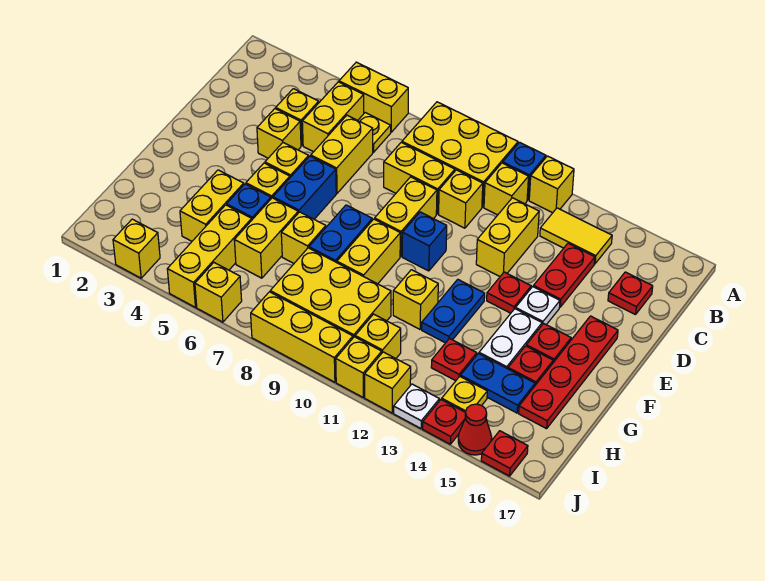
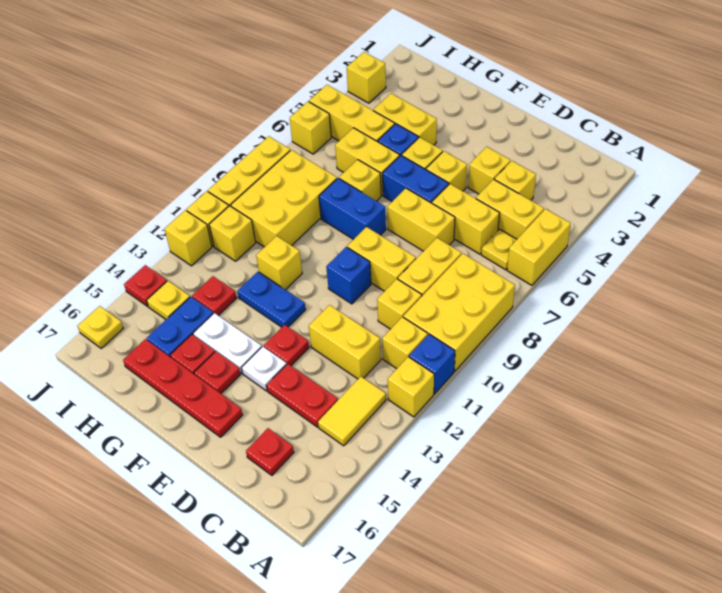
yellow 1x2 brick [337,219,400,284] -> yellow 1x2 brick moved to [387,188,455,251]
white 1x1 plate [394,384,439,428] -> none
red 1x1 cone [458,404,492,455] -> none
red 1x1 plate [481,431,528,476] -> yellow 1x1 plate [77,306,123,349]

